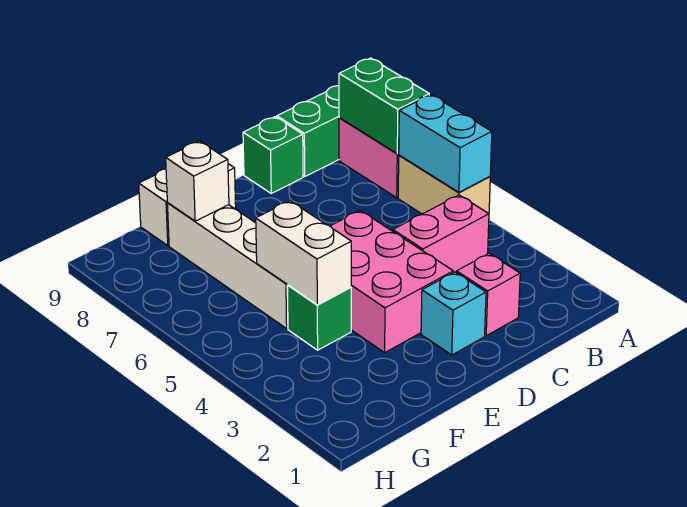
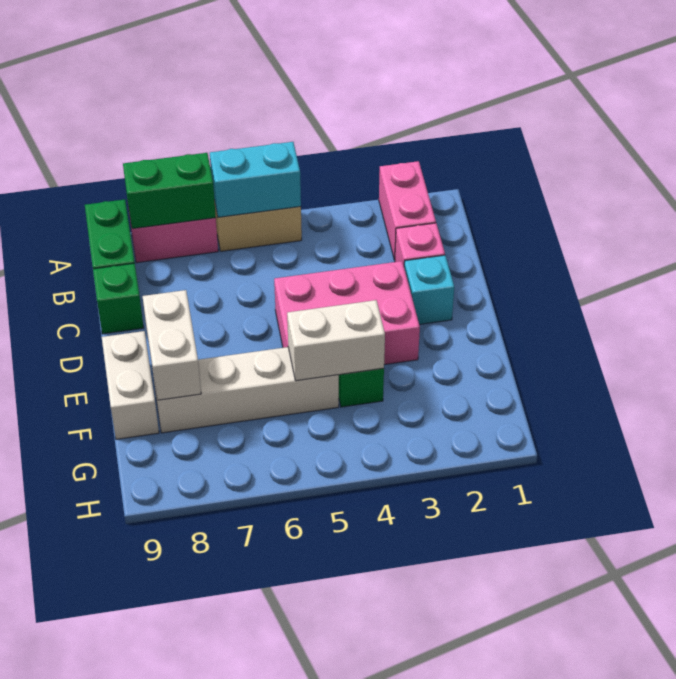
pink 1x2 brick [393,195,489,273] -> pink 1x2 brick moved to [379,161,436,260]
white 1x1 brick [166,141,229,221] -> white 1x2 brick [143,290,201,401]

